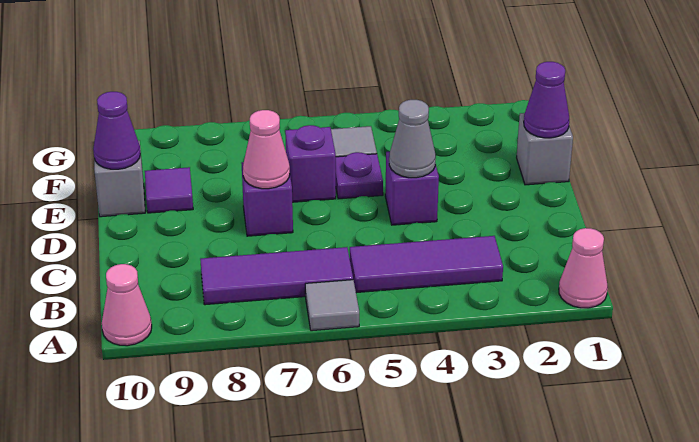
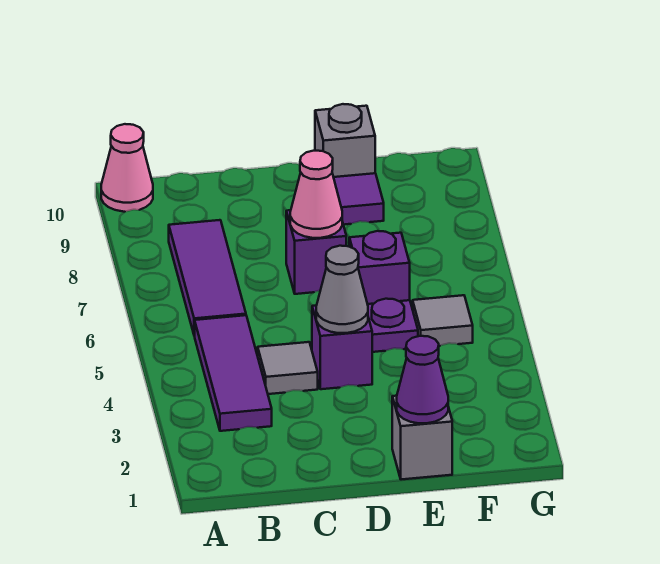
pink 1x1 cone [559,228,608,308] -> none
grey 1x1 tile [305,280,359,331] -> grey 1x1 tile moved to [258,342,318,394]
purple 1x1 cone [93,92,140,169] -> none

